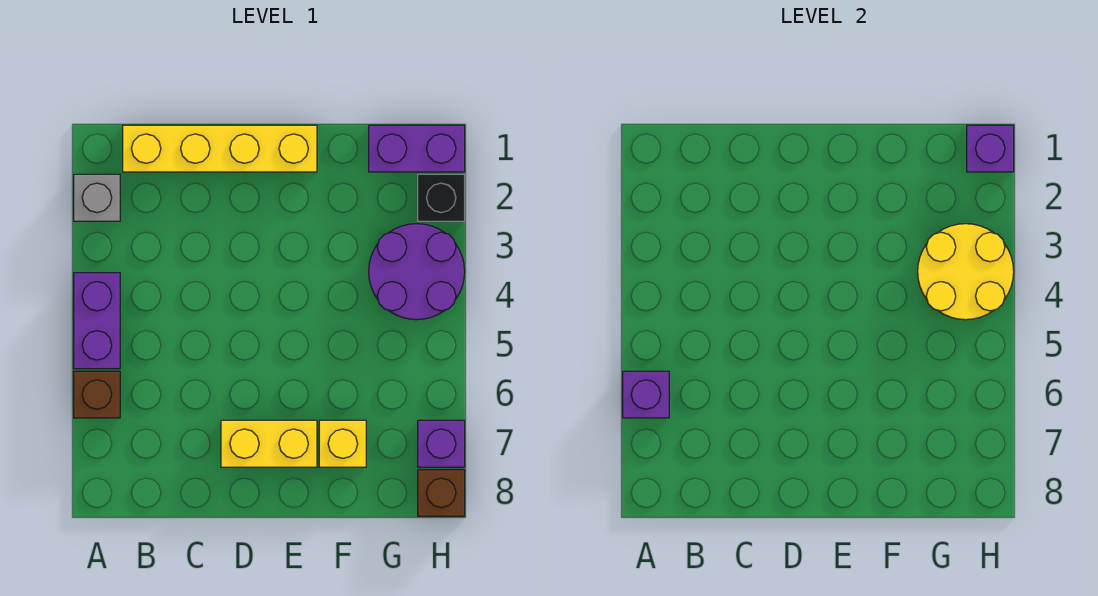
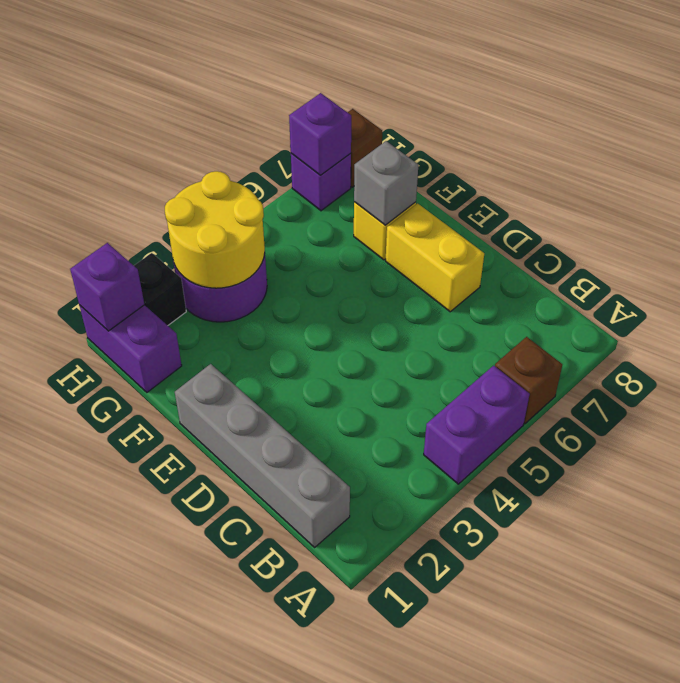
grey 1x1 brick [74,174,120,221] -> grey 1x1 brick moved to [354,141,418,225]
purple 1x1 brick [623,371,669,418] -> purple 1x1 brick moved to [289,93,351,175]
yellow 1x4 brick [123,125,317,172] -> grey 1x4 brick [175,364,350,547]

